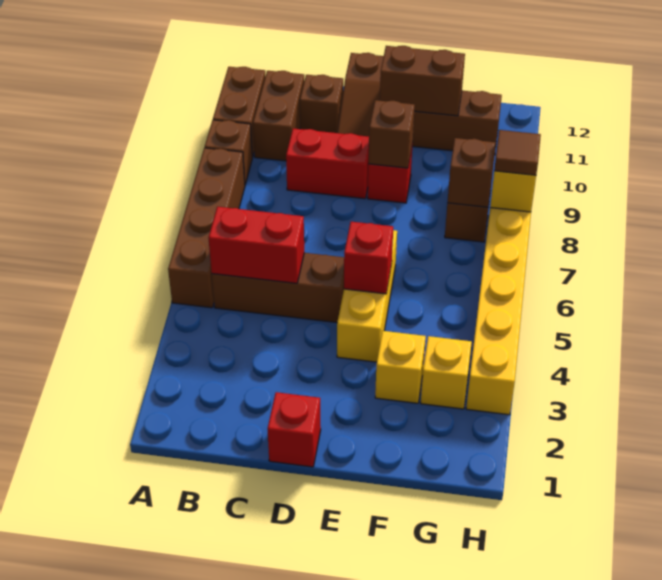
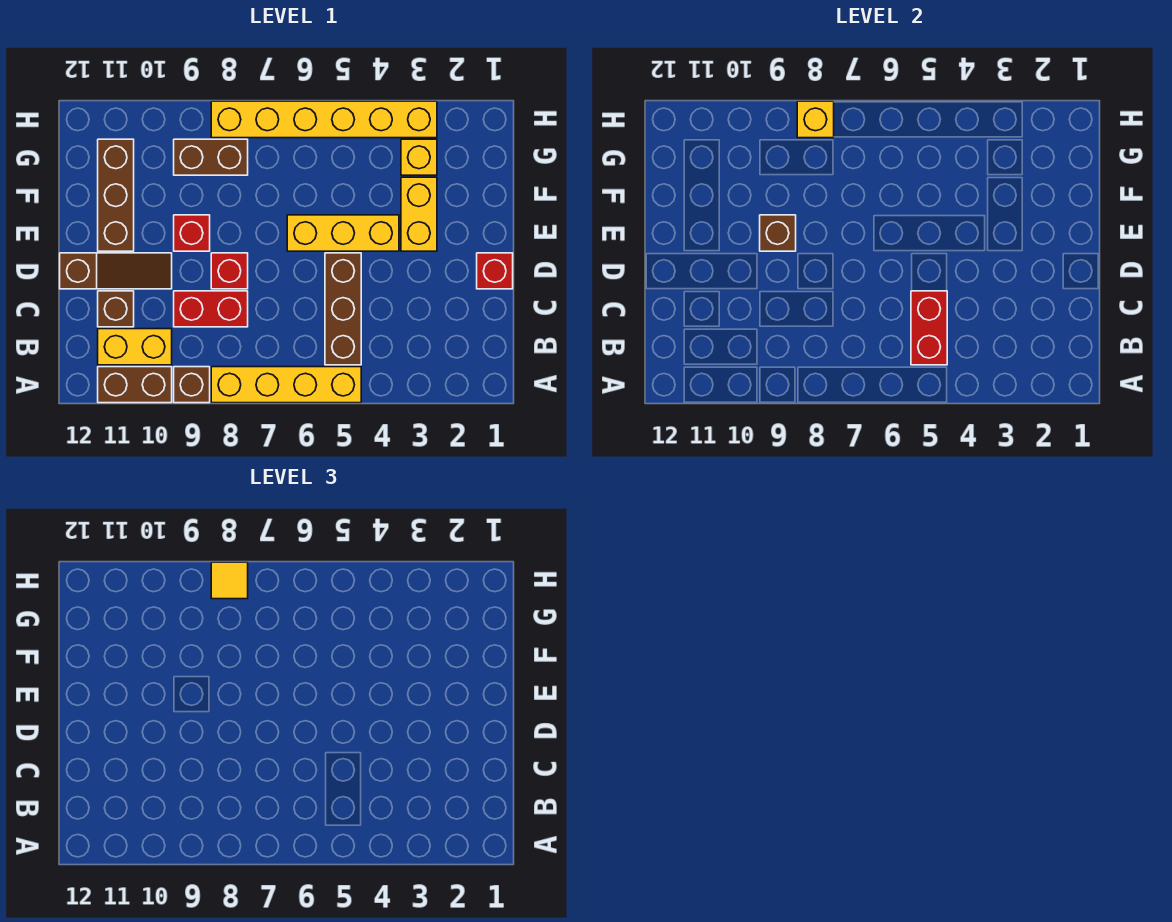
brown 1x4 brick [168,148,245,308] -> yellow 1x4 brick [211,367,361,403]
brown 1x2 brick [253,71,304,161] -> yellow 1x2 brick [98,329,172,365]
red 1x2 brick [286,128,369,199] -> red 1x2 brick turned to [174,291,248,327]
red 1x1 brick [344,222,393,294] -> red 1x1 brick moved to [211,253,248,289]
brown 1x2 brick [380,46,465,116] -> none
yellow 1x1 brick [375,331,426,403] -> yellow 1x2 brick [401,177,437,251]
brown 1x1 brick [447,138,495,207] -> none
brown 1x1 tile [494,130,541,175] -> yellow 1x1 tile [211,562,248,599]

